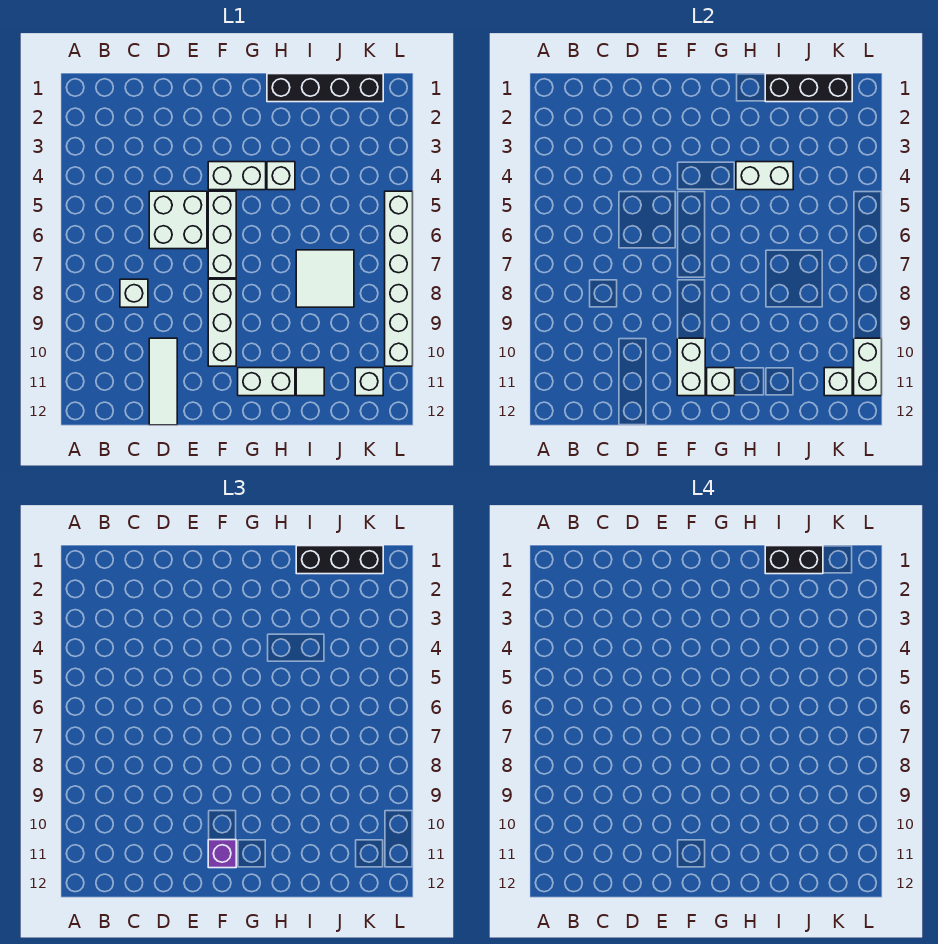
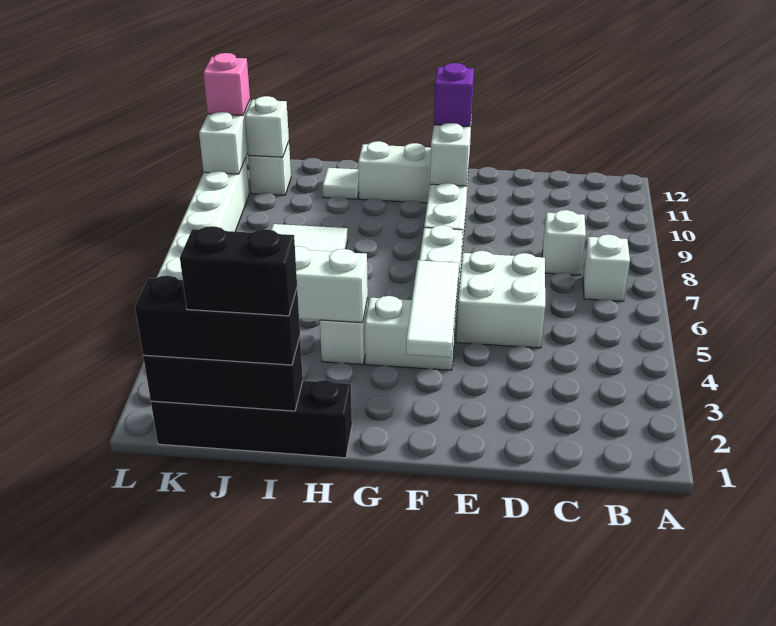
white 1x3 tile [149,338,177,425] -> white 1x3 tile moved to [406,260,459,357]
white 1x1 brick [707,368,735,396] -> white 1x1 brick moved to [583,235,630,301]
none -> pink 1x1 brick [203,53,250,116]

